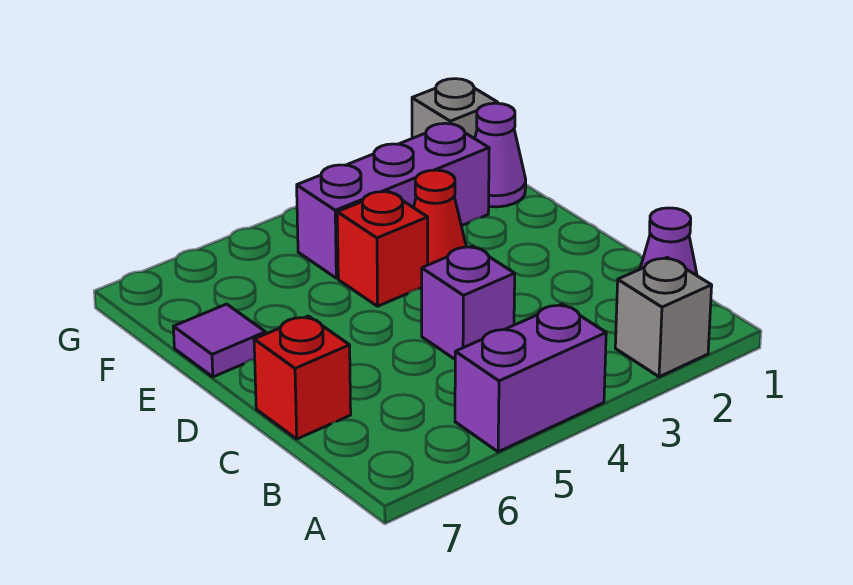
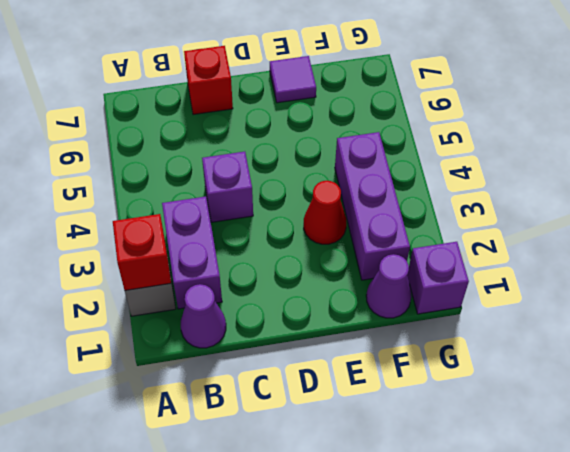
purple 1x2 brick [455,304,606,452] -> purple 1x2 brick moved to [162,197,222,309]
red 1x1 brick [337,191,428,306] -> red 1x1 brick moved to [113,214,171,290]
grey 1x1 brick [412,79,498,139] -> purple 1x1 brick [407,242,469,314]

